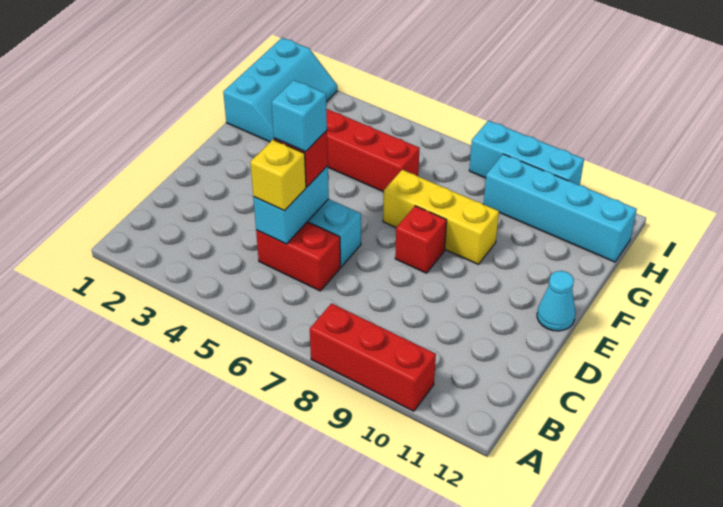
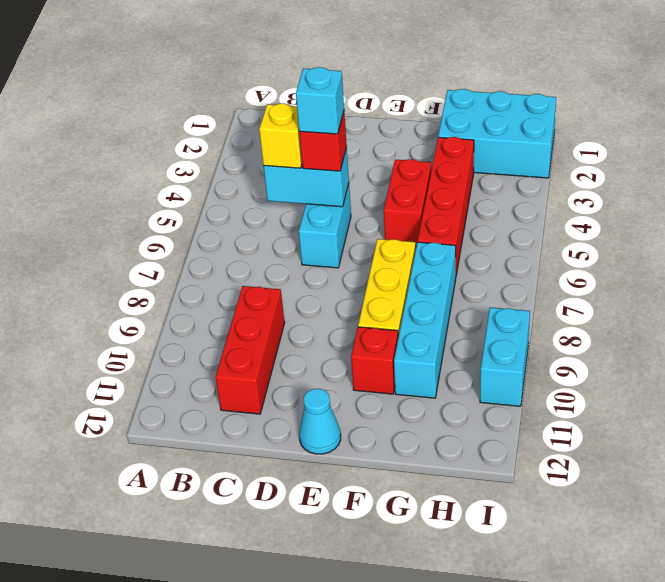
red 1x3 brick [310,303,436,411] -> red 1x3 brick moved to [216,286,285,414]
red 1x2 brick [256,222,340,291] -> red 1x2 brick moved to [384,159,431,247]
red 1x1 brick [395,206,447,273] -> red 1x1 brick moved to [351,327,398,394]
cyan 2x3 slope [223,38,337,142] -> cyan 2x3 brick [438,89,556,178]
cyan 1x4 brick [483,154,637,262] -> cyan 1x4 brick moved to [394,242,456,398]
cyan 1x3 brick [469,121,584,185] -> cyan 1x2 brick [480,307,530,406]

